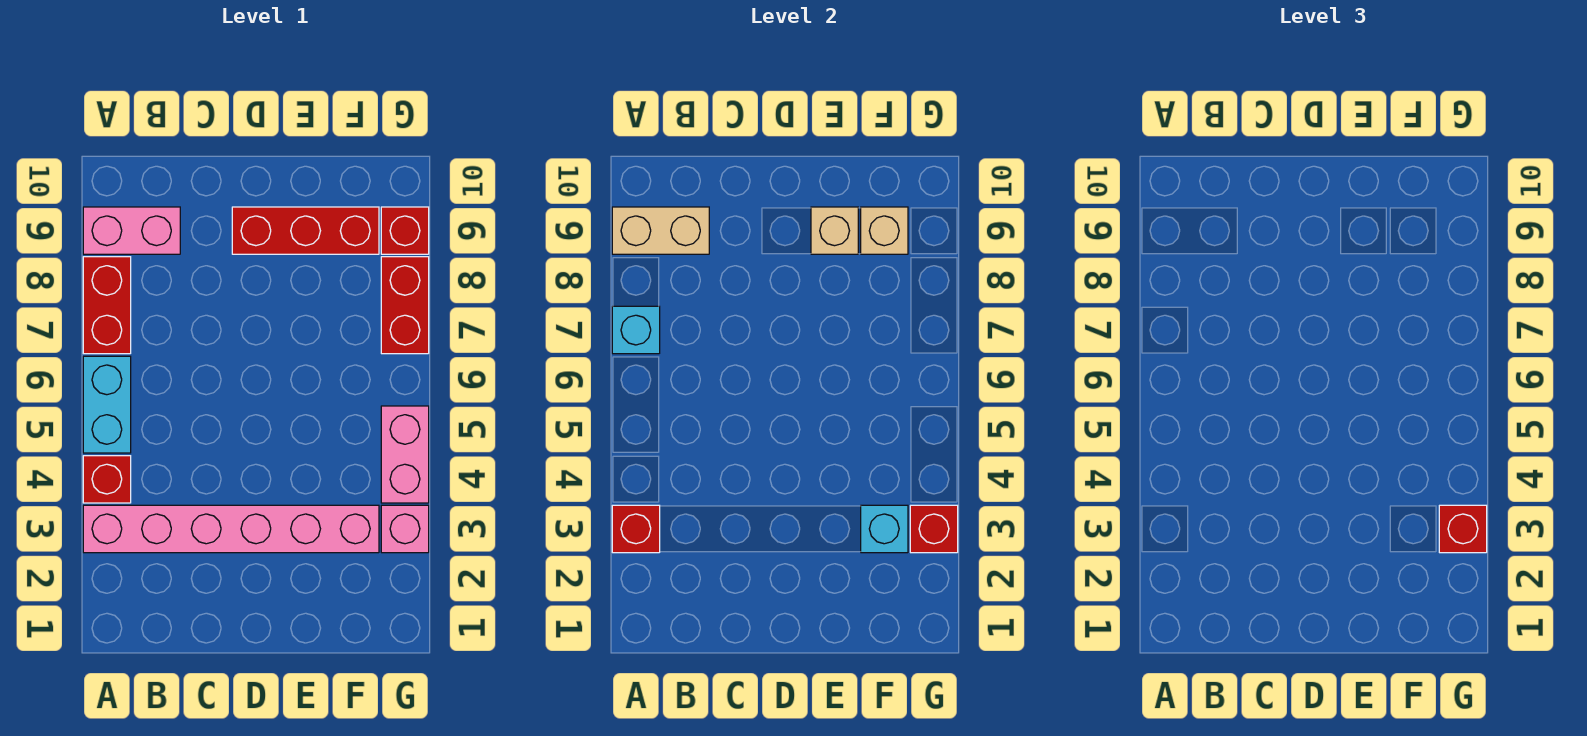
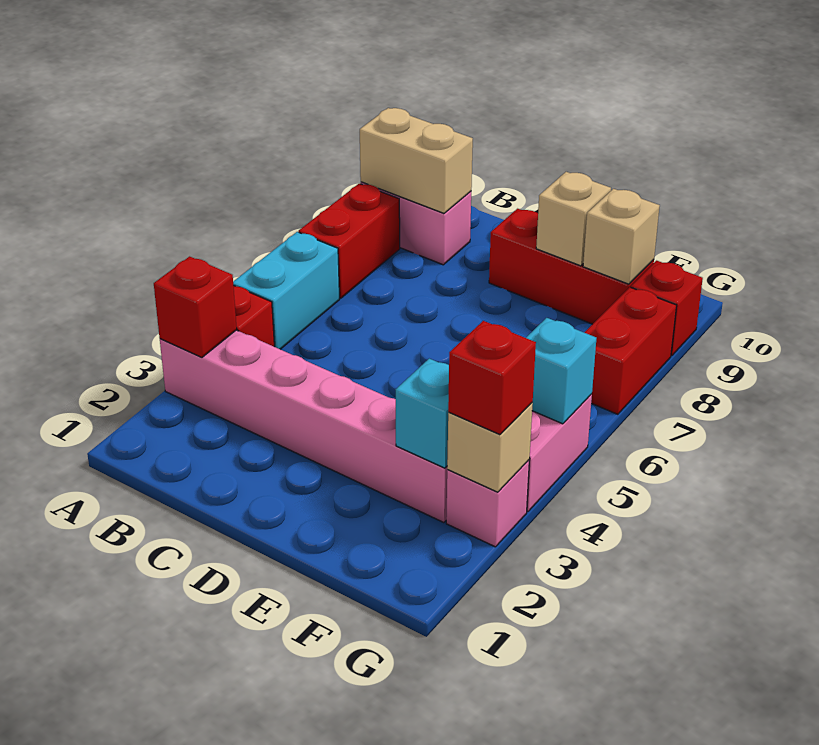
cyan 1x1 brick [612,306,660,354] -> cyan 1x1 brick moved to [526,318,596,424]
red 1x1 brick [910,505,958,553] -> tan 1x1 brick [447,403,533,492]

